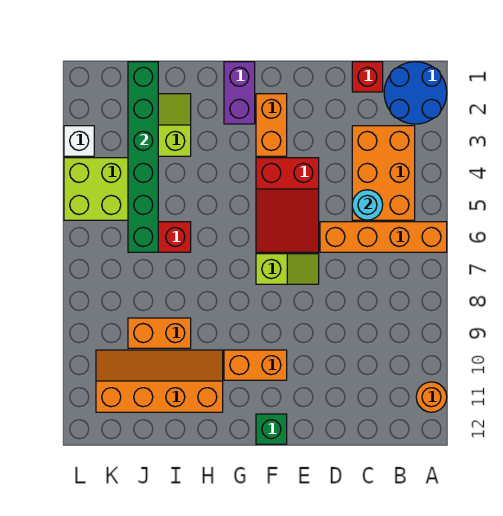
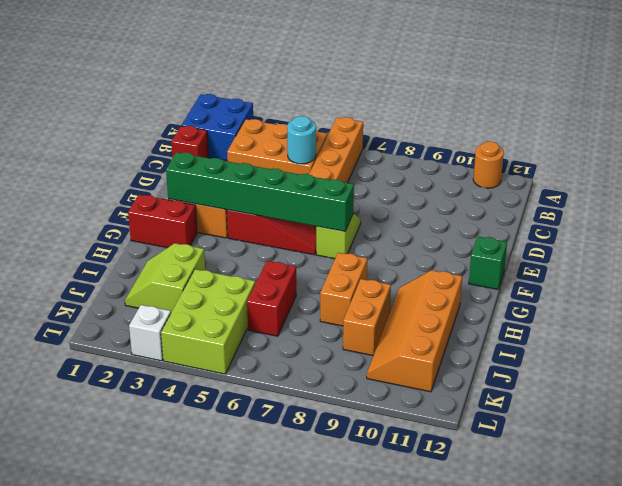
blue 2x2 round brick [384,62,447,124] -> blue 2x2 brick [181,94,253,161]
orange 1x2 brick [224,350,287,380] -> orange 1x2 brick moved to [320,253,367,326]
purple 1x2 brick [224,62,255,124] -> red 1x2 brick [128,195,197,248]
green 1x6 brick [128,62,158,252] -> green 1x6 brick moved to [166,152,354,231]

